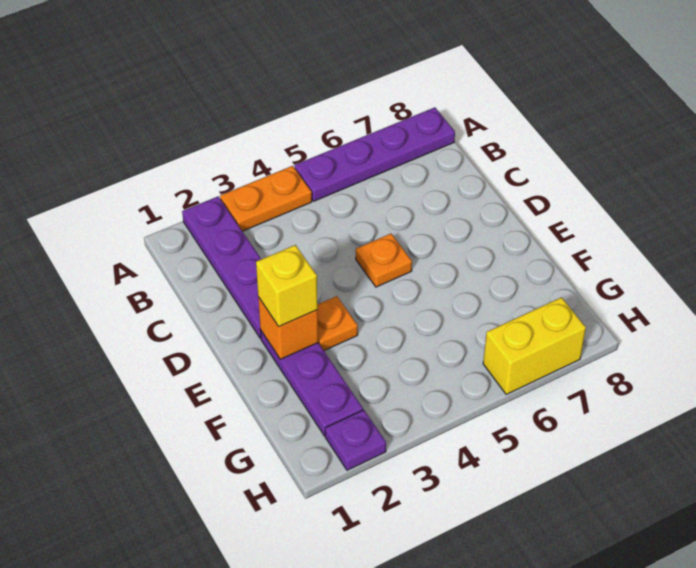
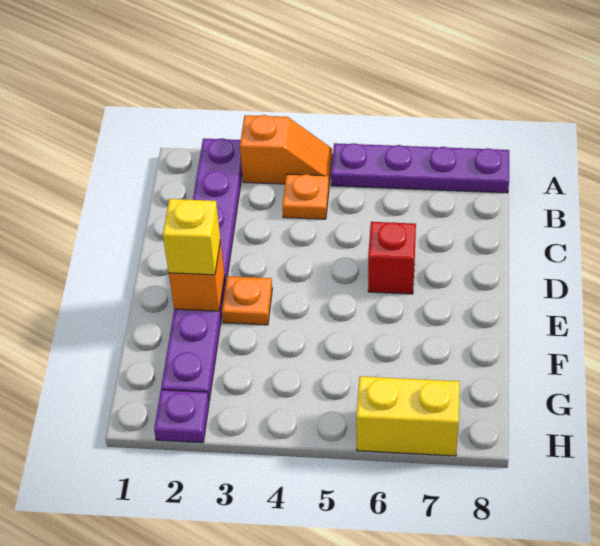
orange 1x2 plate [220,166,312,231] -> orange 1x2 slope [240,115,332,184]
orange 1x1 plate [356,234,412,287] -> orange 1x1 plate moved to [282,174,329,219]
none -> red 1x1 brick [368,222,416,294]

